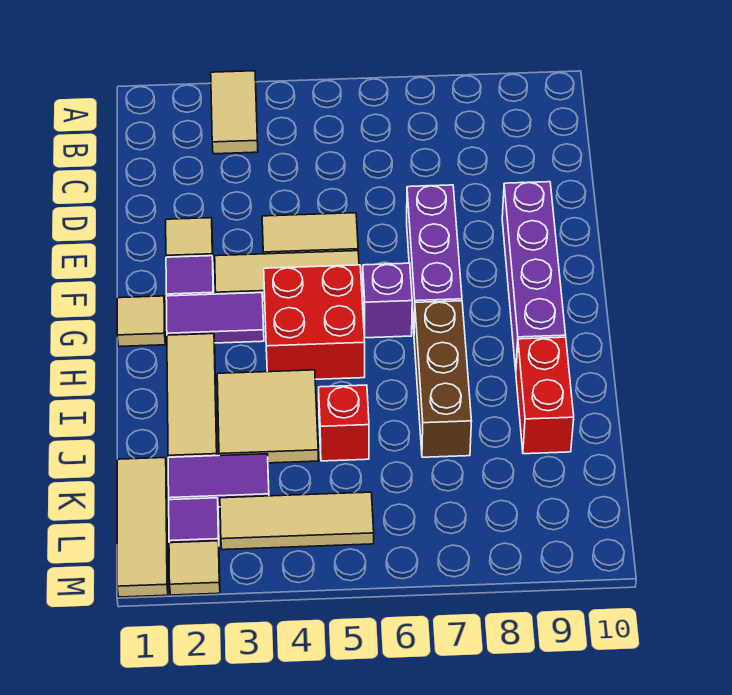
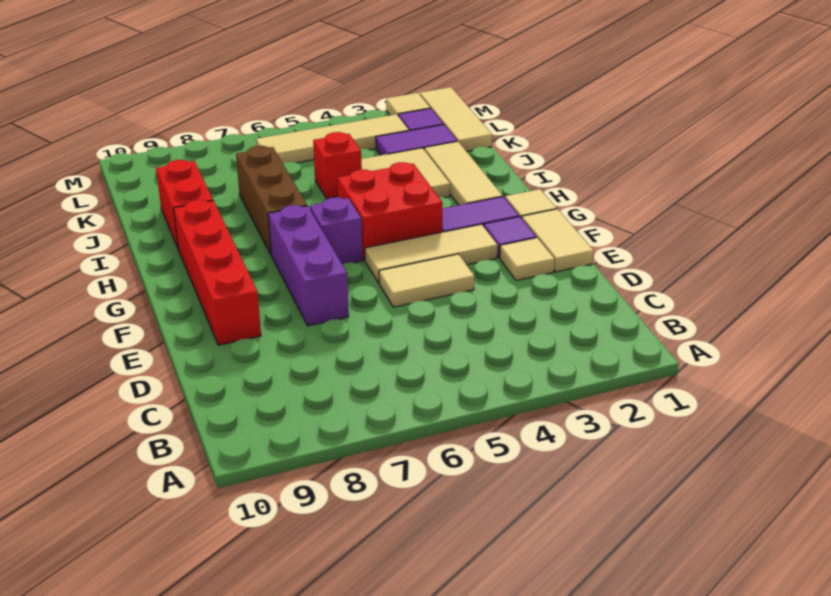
tan 1x2 tile [211,71,258,154] -> tan 1x2 tile moved to [522,209,594,272]
purple 1x4 brick [502,182,566,370] -> red 1x4 brick [174,200,261,345]
tan 1x3 tile [220,492,374,550] -> tan 1x4 tile [256,114,409,163]

